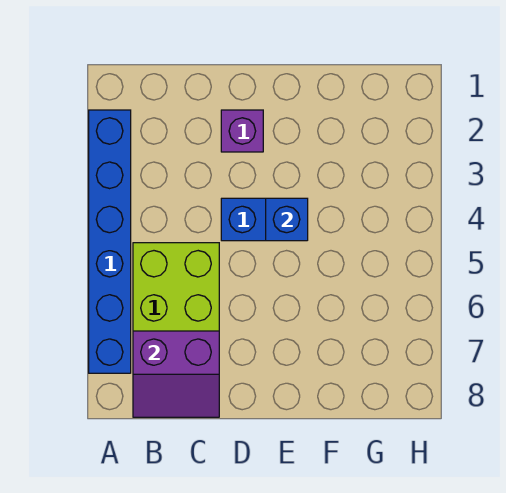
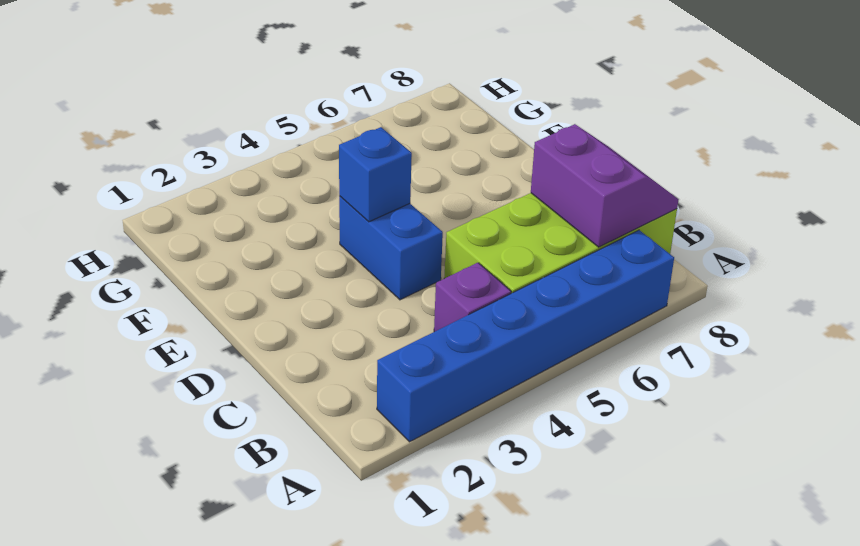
purple 1x1 brick [221,110,263,152] -> purple 1x1 brick moved to [434,263,511,332]

